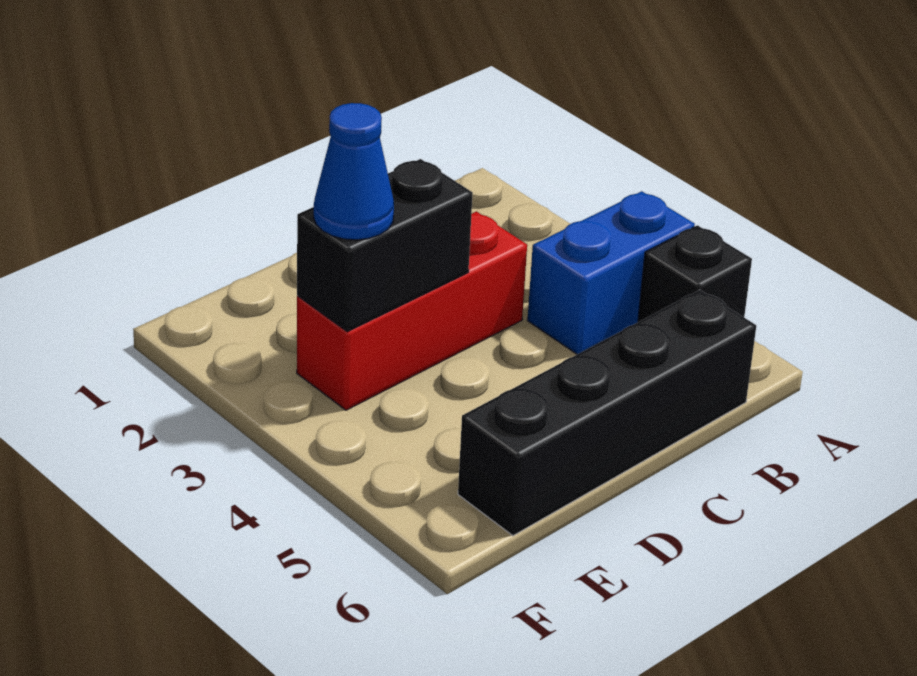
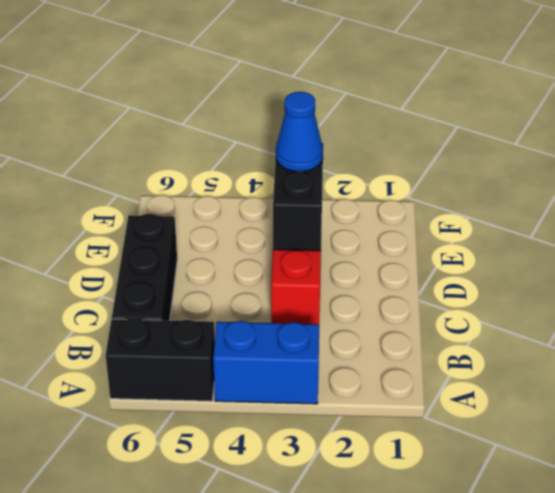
blue 1x2 brick [527,191,695,354] -> blue 1x2 brick turned to [213,321,319,404]
black 1x1 brick [638,225,752,322] -> black 1x2 brick [106,318,215,401]
black 1x4 brick [458,290,756,536] -> black 1x3 brick [112,214,177,321]

